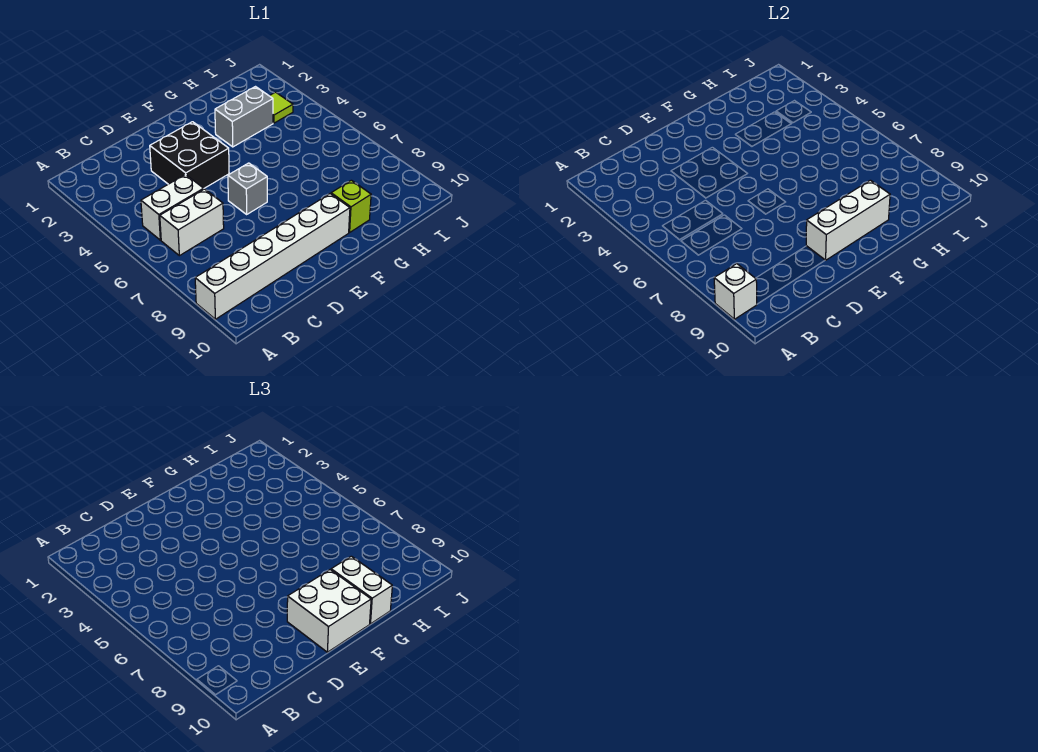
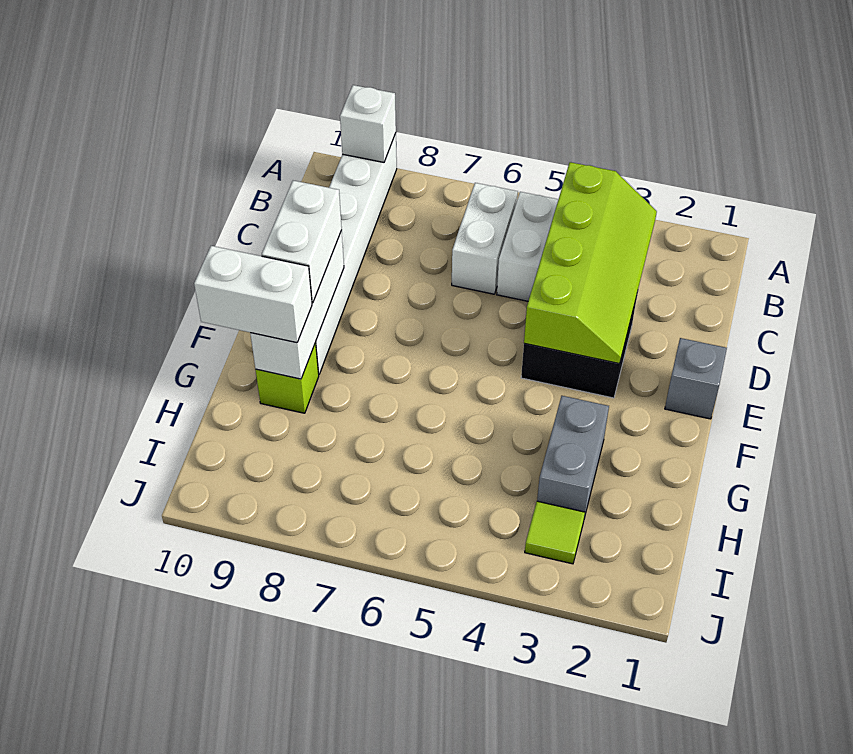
none -> lime 2x4 slope [524,162,657,364]
grey 1x1 brick [228,163,267,214] -> grey 1x1 brick moved to [665,338,727,419]
white 2x2 brick [287,570,371,652] -> white 1x2 brick [262,181,342,303]

